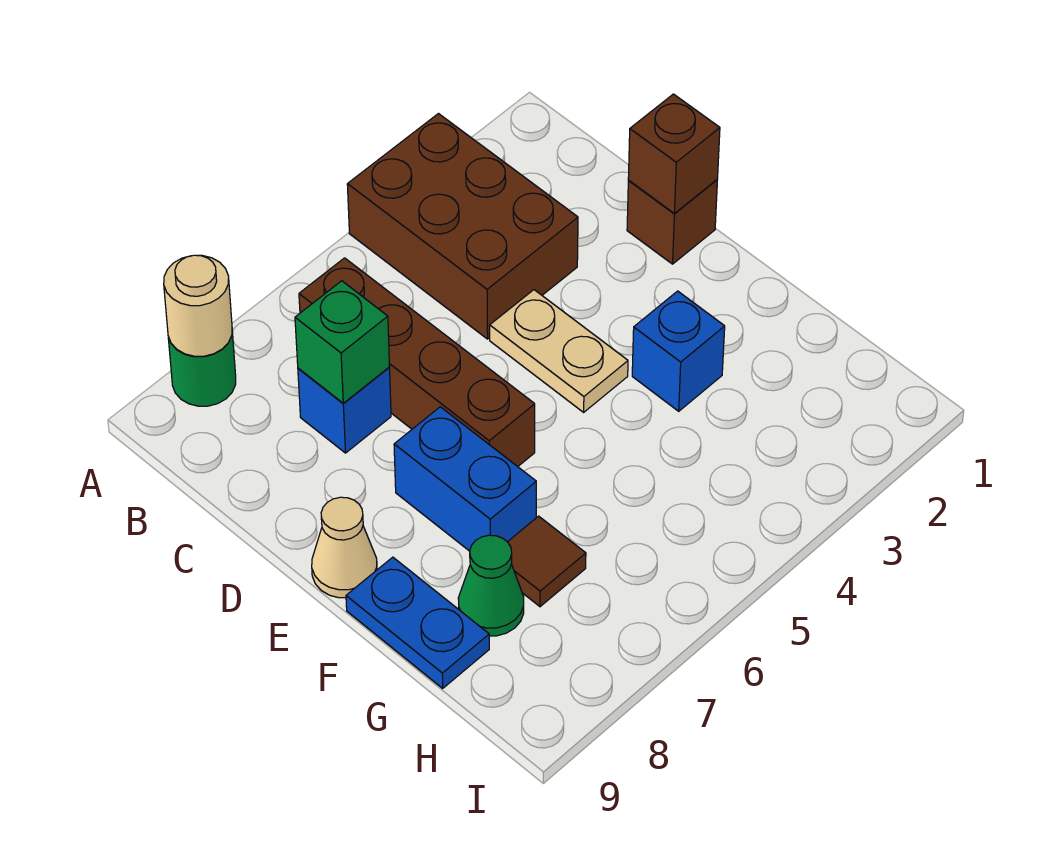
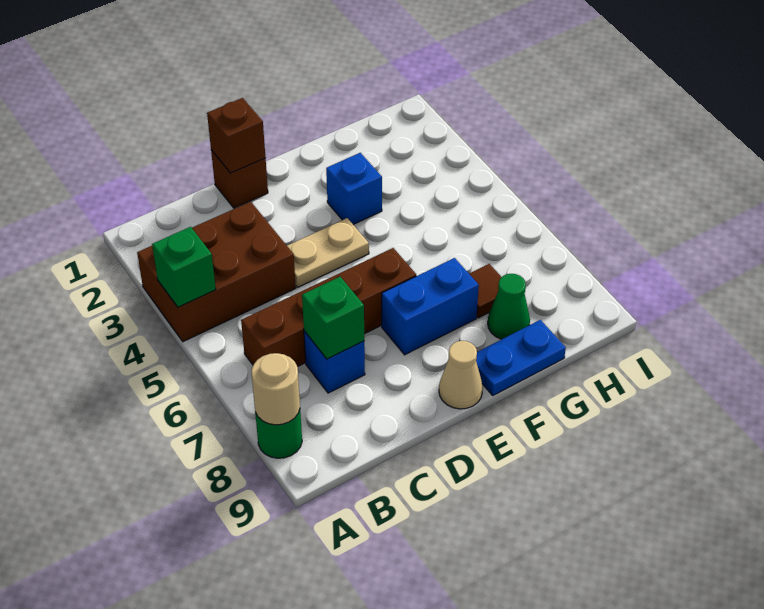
none -> green 1x1 brick [152,227,216,307]

